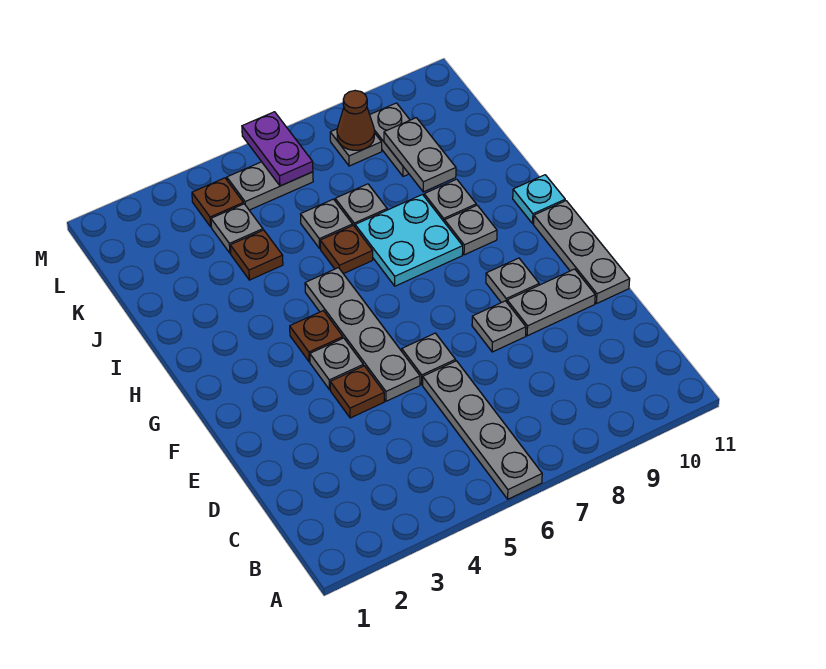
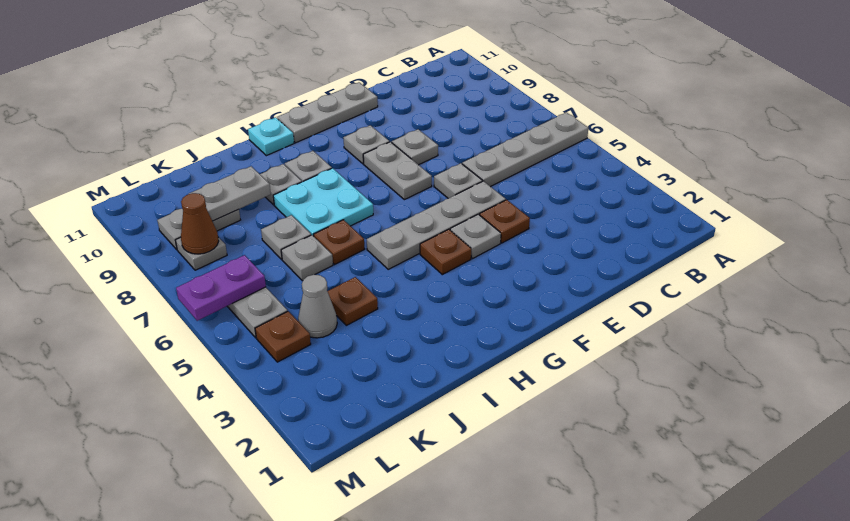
grey 1x2 plate [507,269,595,336] -> grey 1x2 plate moved to [363,142,432,200]
grey 1x1 plate [211,204,263,253] -> grey 1x1 cone [298,275,337,338]

